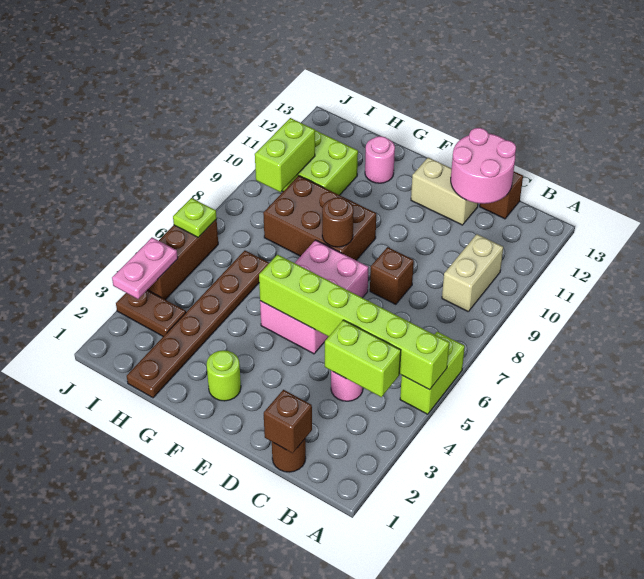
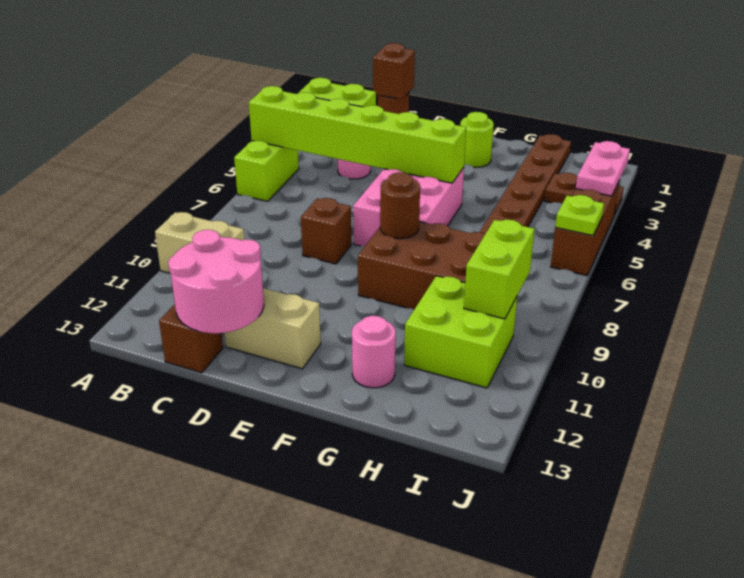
tan 1x2 brick [442,234,503,311] -> tan 1x2 brick turned to [155,212,245,273]

